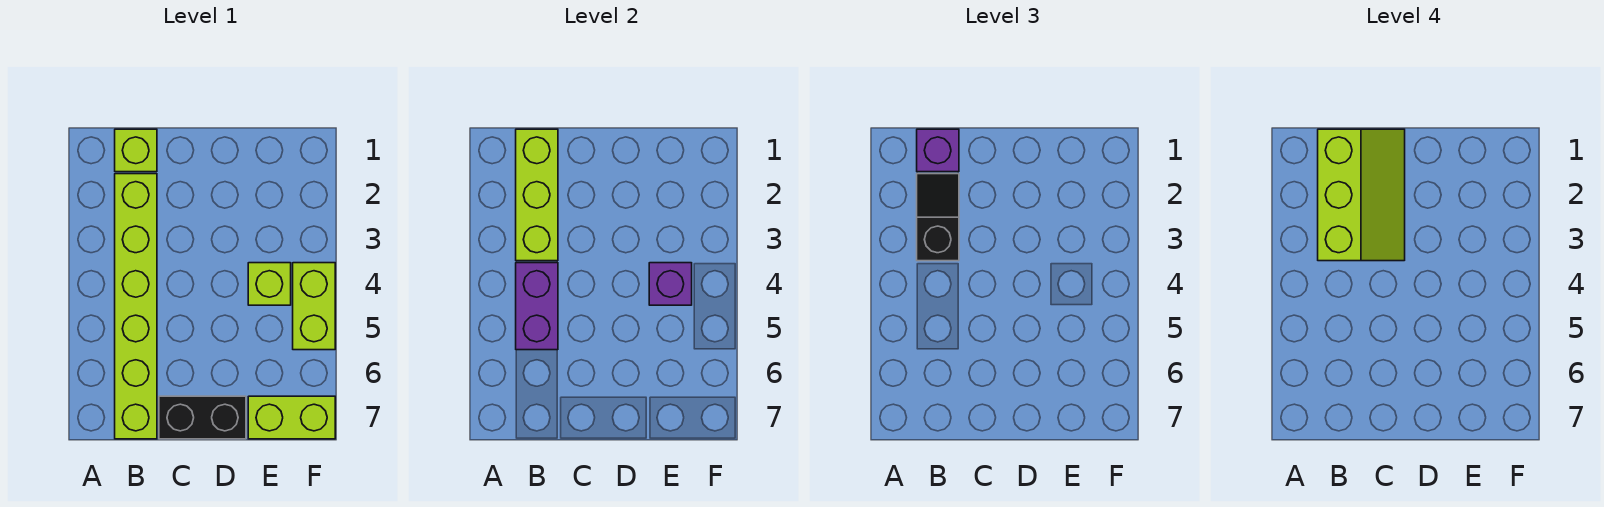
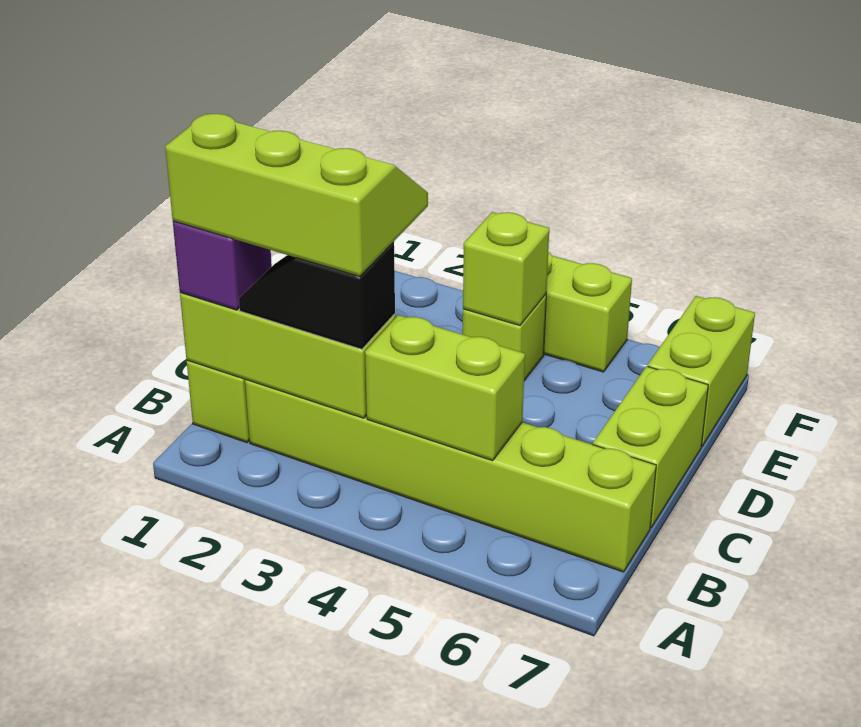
purple 1x2 brick [516,263,558,350] -> lime 1x2 brick [365,315,525,461]
black 1x2 brick [159,396,246,439] -> lime 1x2 brick [593,366,708,528]
purple 1x1 brick [649,263,692,305] -> lime 1x1 brick [463,212,549,326]

